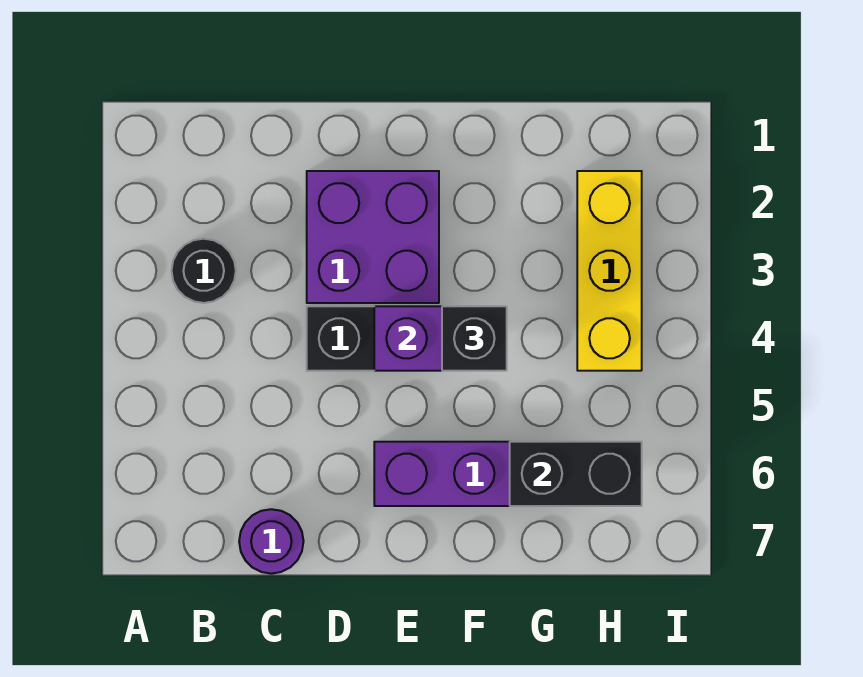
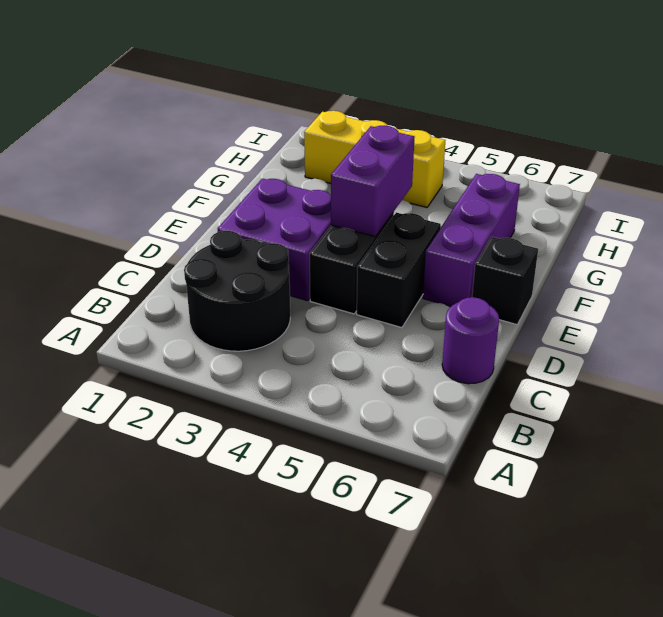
black 1x1 round brick [172,239,236,303] -> black 2x2 round brick [184,231,290,351]
black 1x1 brick [442,306,507,371] -> black 1x1 brick moved to [472,237,538,324]
black 1x2 brick [510,442,642,506] -> black 1x2 brick moved to [357,212,441,328]

